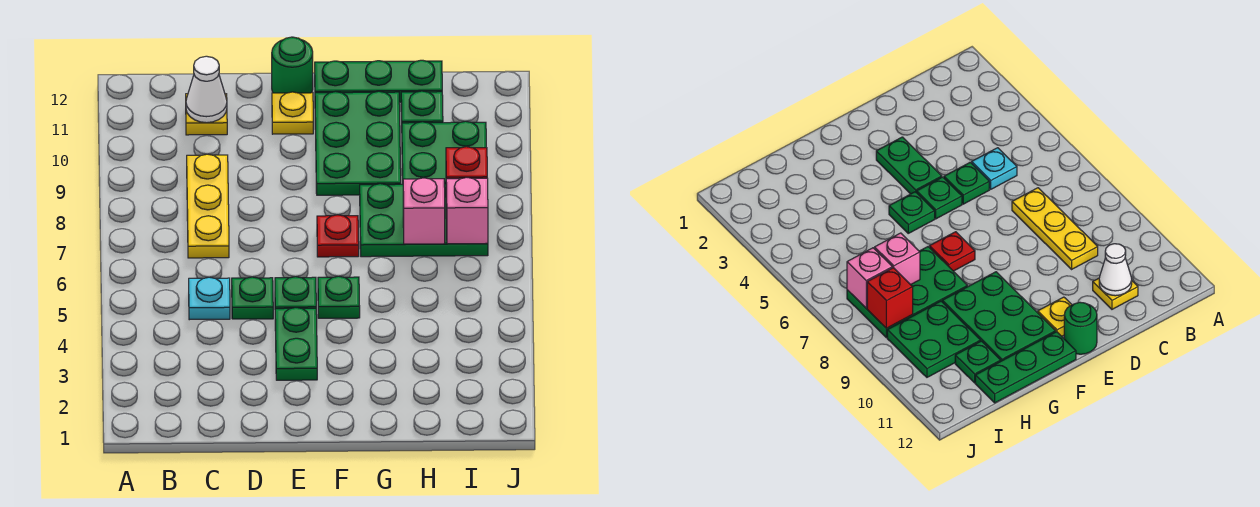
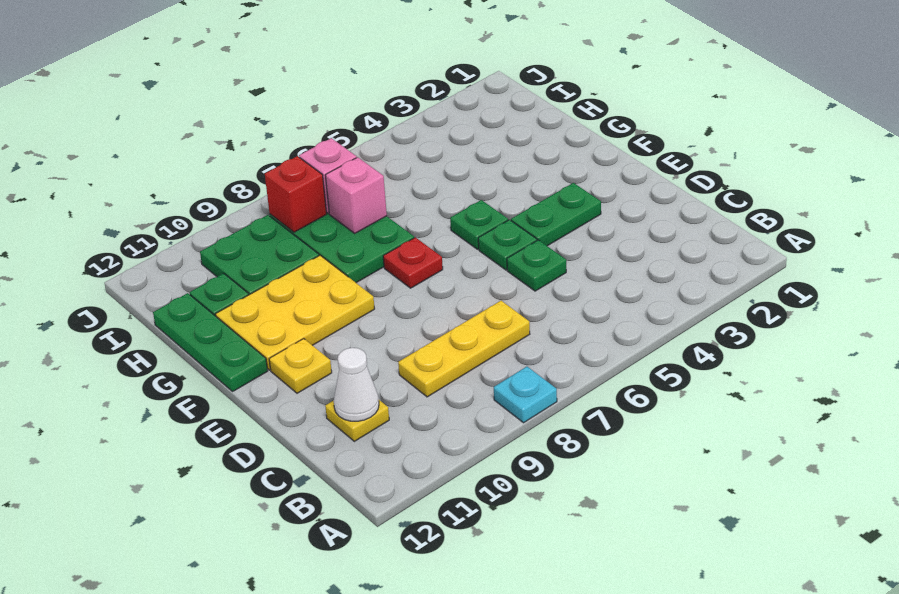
cyan 1x1 plate [189,277,230,320] -> cyan 1x1 plate moved to [494,367,557,423]
green 1x1 round brick [272,37,313,93] -> none
green 2x3 plate [315,91,401,195] -> yellow 2x3 plate [216,255,375,370]

